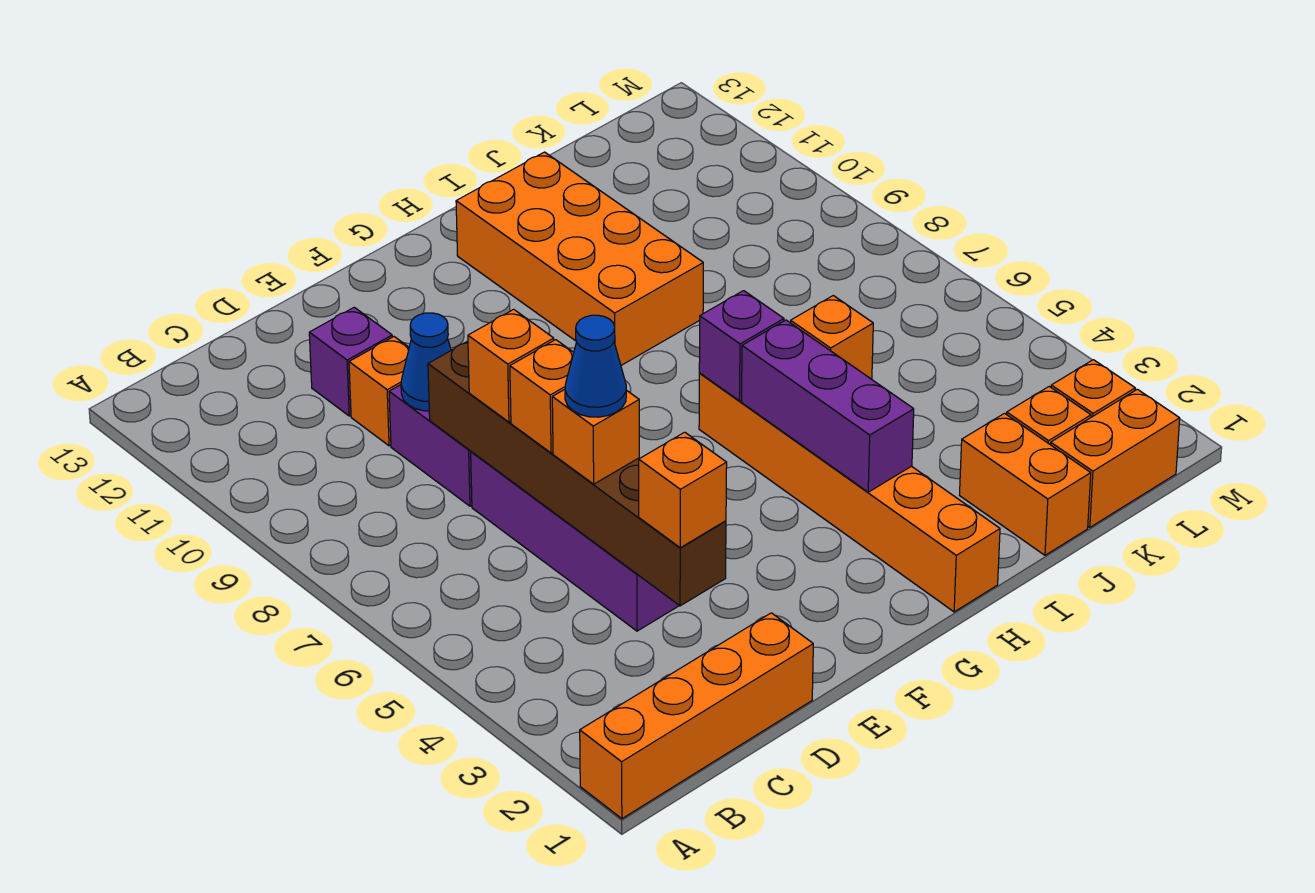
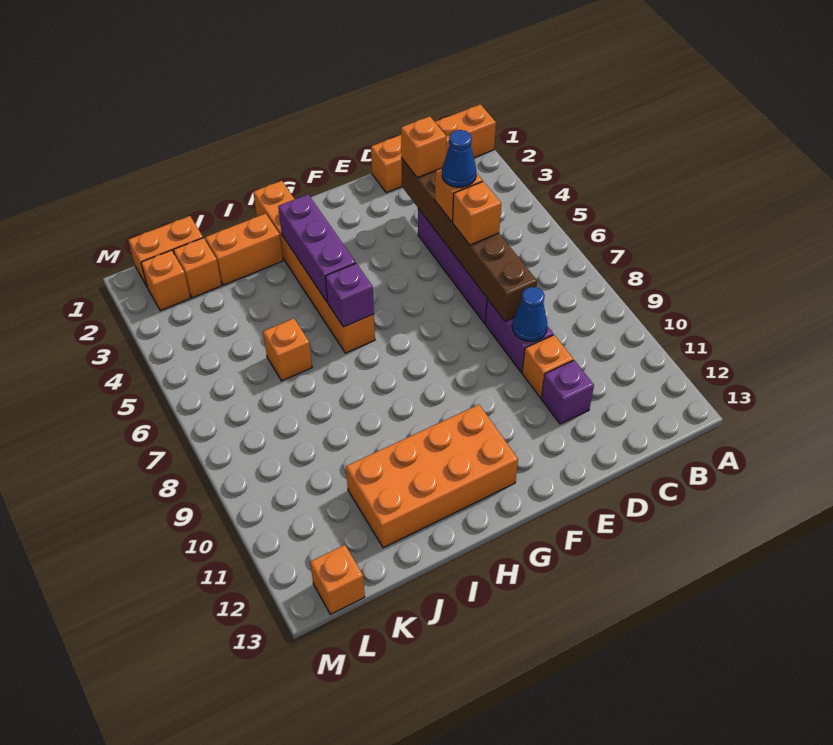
orange 1x1 brick [468,309,554,422] -> orange 1x1 brick moved to [310,545,365,614]
orange 2x4 brick [456,152,703,365] -> orange 2x4 brick turned to [346,405,518,548]
orange 1x2 brick [960,413,1091,555] -> orange 1x2 brick turned to [205,213,283,285]

